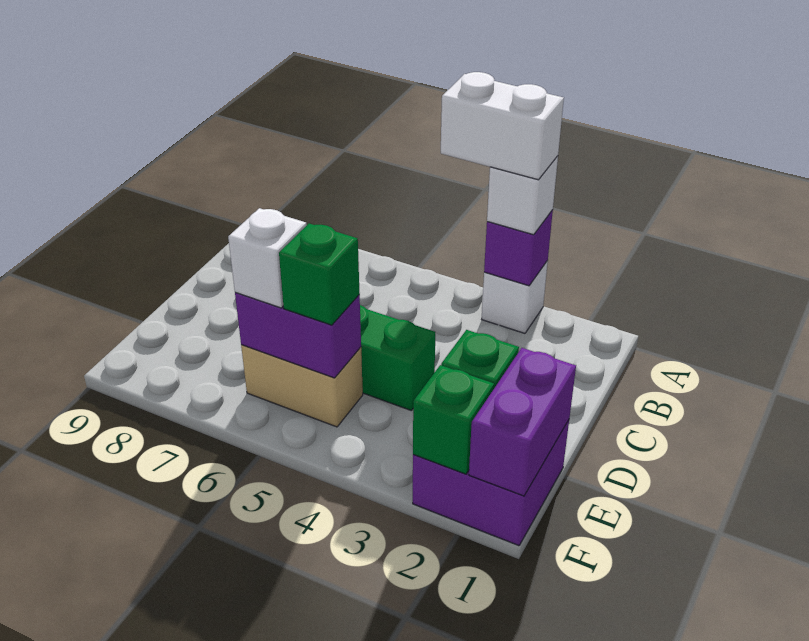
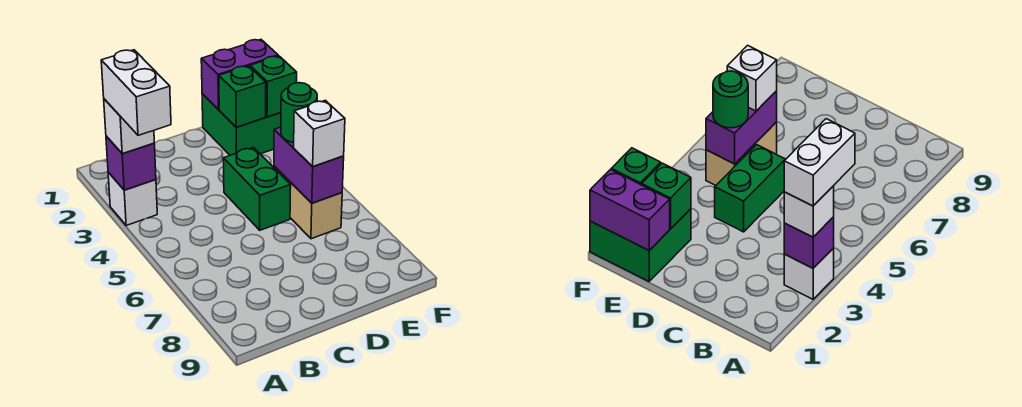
purple 2x2 brick [413,420,569,546] -> green 2x2 brick [202,94,281,155]
green 1x1 brick [279,223,360,325] -> green 1x1 round brick [281,83,317,143]

